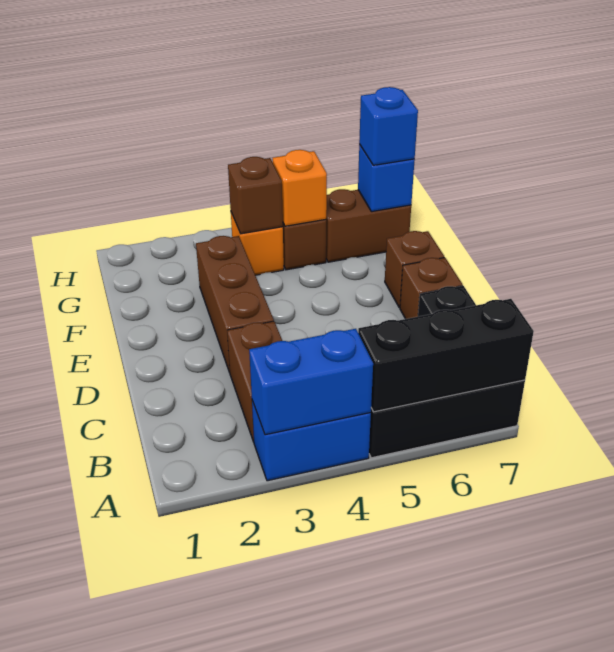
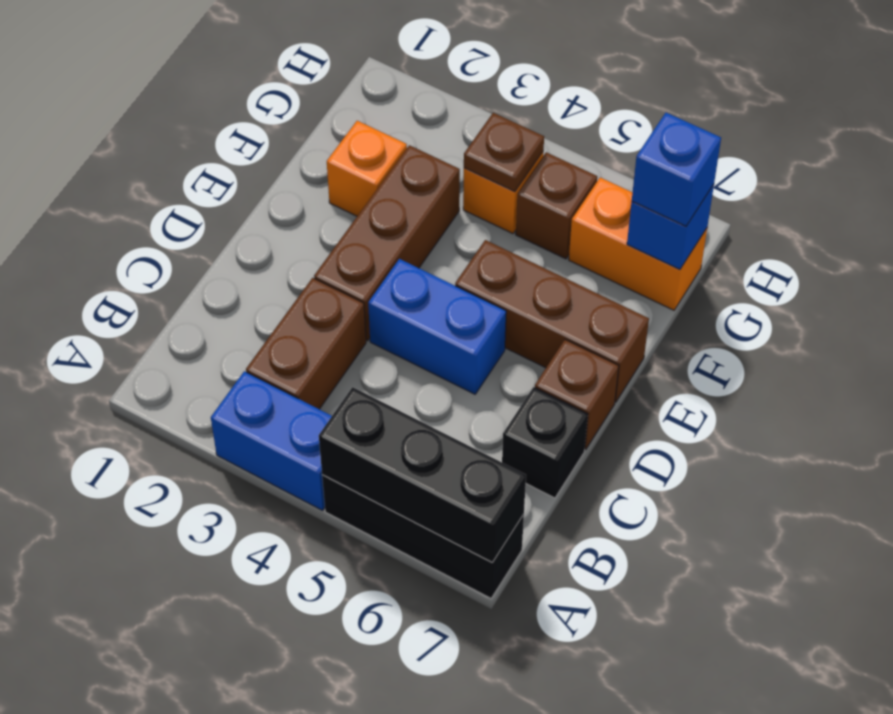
blue 1x2 brick [249,329,373,435] -> blue 1x2 brick moved to [368,259,506,394]
brown 1x1 brick [385,231,444,308] -> brown 1x3 brick [455,240,649,402]
brown 1x1 brick [228,157,283,234] -> brown 1x1 plate [464,113,544,192]
orange 1x1 brick [273,150,327,226] -> orange 1x1 brick moved to [327,121,407,216]
brown 1x2 brick [326,189,411,262] -> orange 1x2 brick [569,178,707,310]

